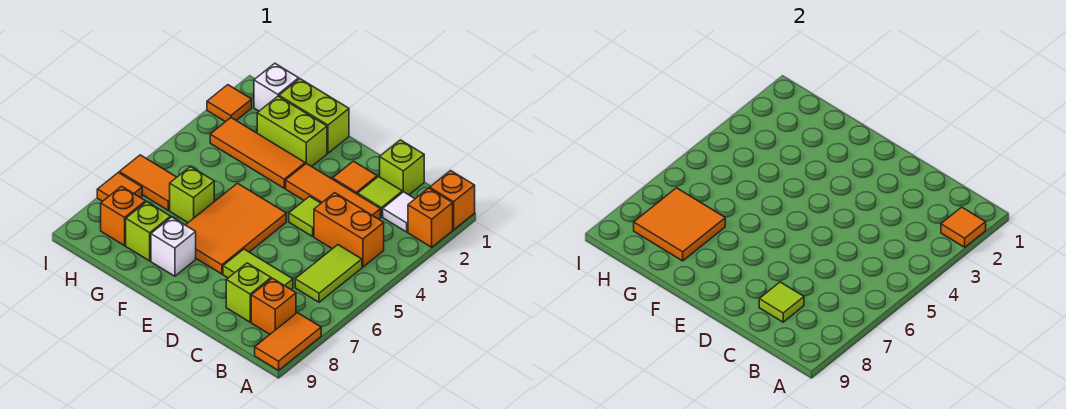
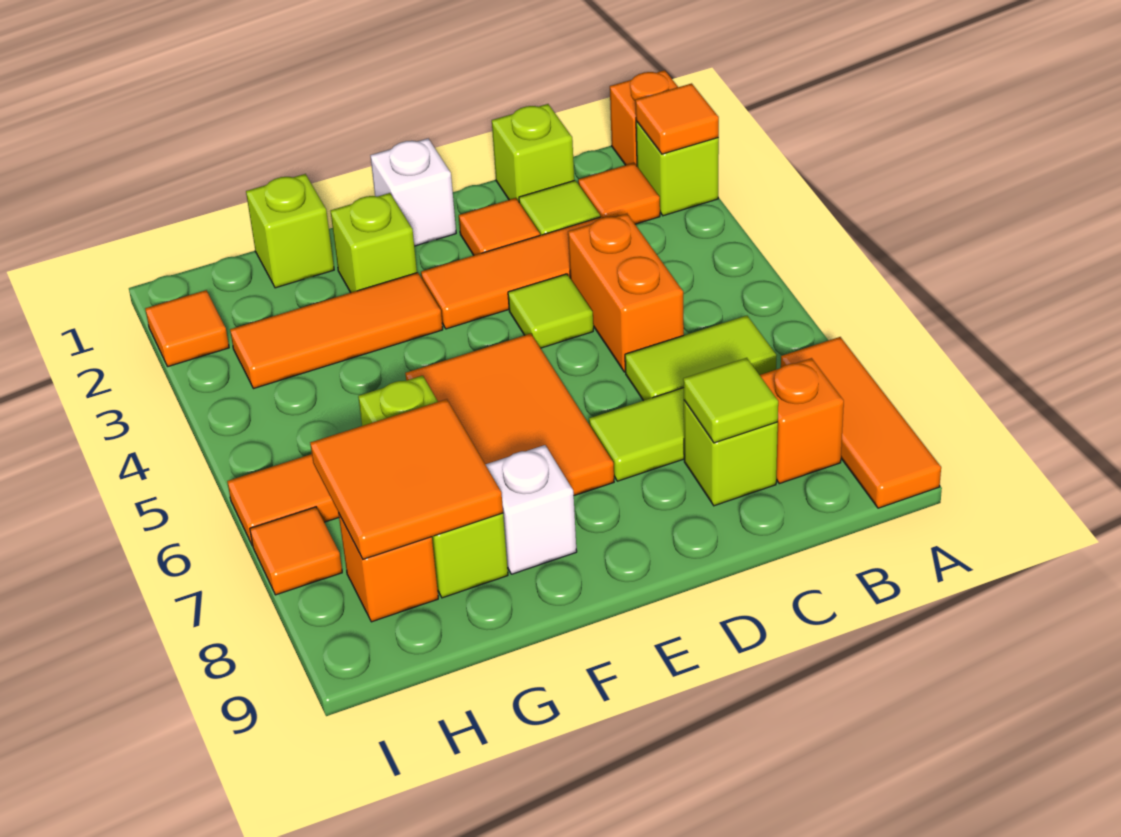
orange 1x1 brick [408,188,453,247] -> lime 1x1 brick [636,121,719,216]
orange 1x2 tile [255,313,321,370] -> orange 1x3 tile [781,337,941,508]
white 1x1 tile [383,192,415,232] -> orange 1x1 tile [578,163,660,224]
orange 1x2 brick [314,193,384,267] -> orange 1x2 brick turned to [568,214,684,372]
lime 1x2 tile [295,245,362,302] -> lime 1x2 tile turned to [625,316,777,401]
lime 1x2 brick [279,79,349,153] -> lime 1x1 brick [246,174,334,288]
lime 1x2 brick [257,96,327,166] -> lime 1x1 brick [331,193,417,293]
white 1x1 brick [254,63,299,111] -> white 1x1 brick moved to [370,139,456,246]

